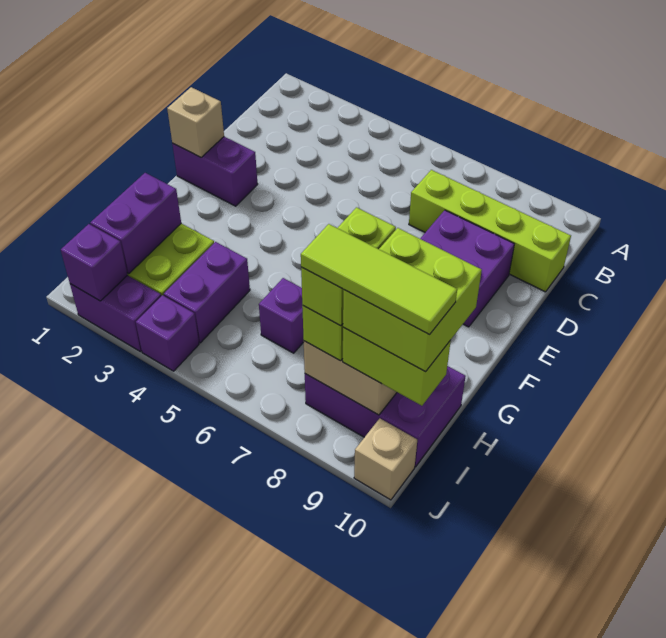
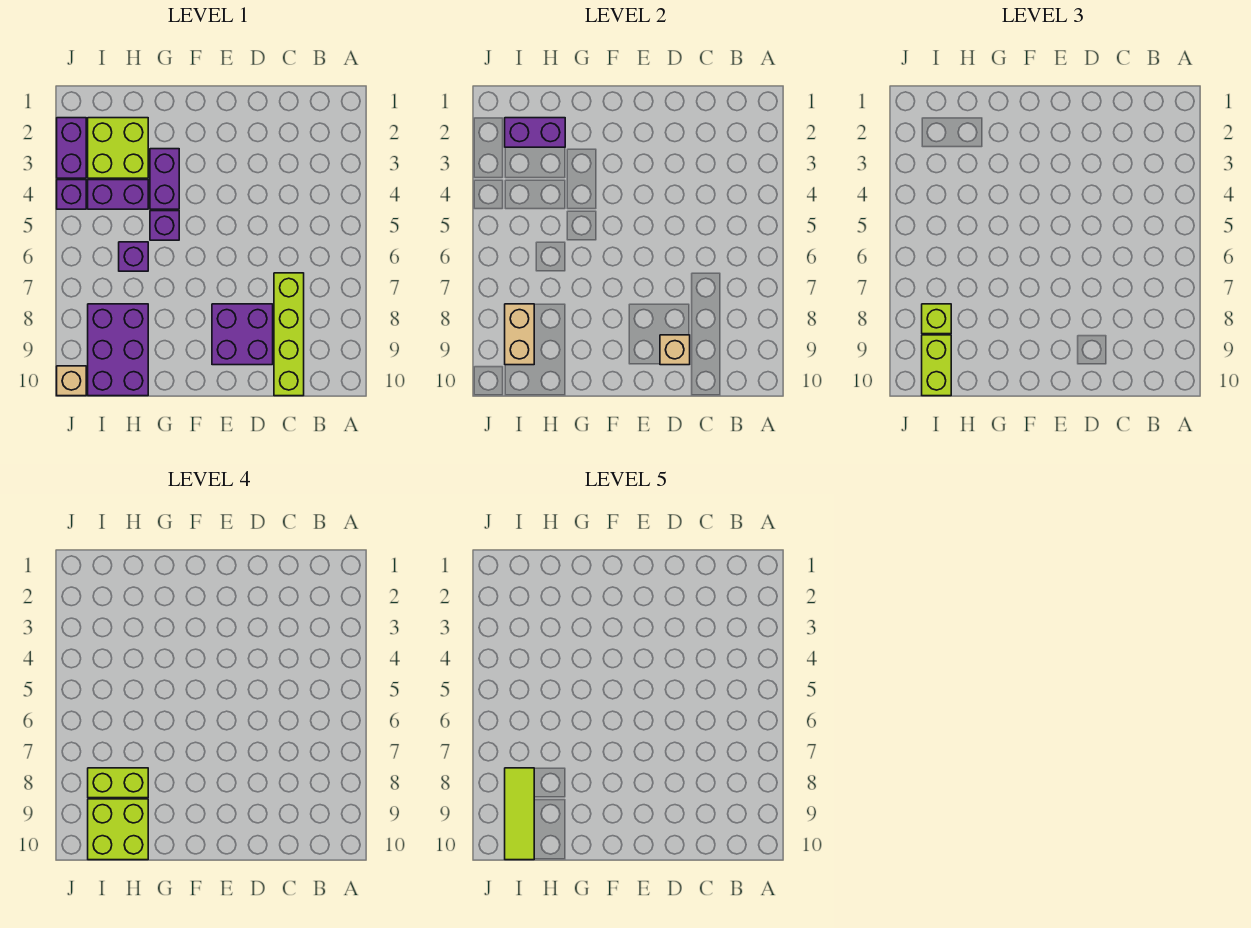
purple 1x2 brick [172,137,258,206] -> purple 1x2 brick moved to [150,149,179,209]
tan 1x1 brick [167,87,224,157] -> tan 1x1 brick moved to [660,335,690,365]
purple 1x1 brick [61,224,127,301] -> purple 1x1 brick moved to [150,211,179,240]

